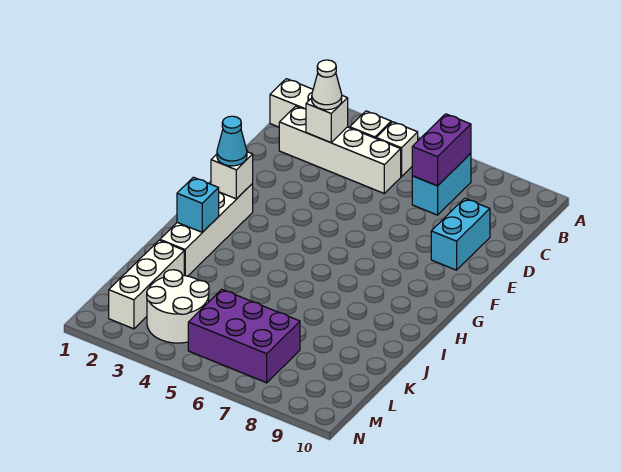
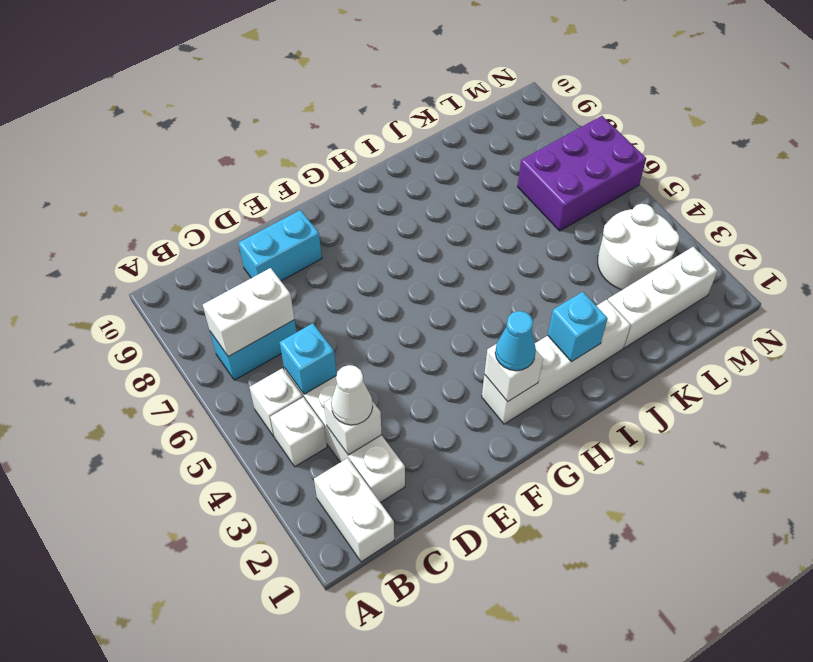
purple 1x2 brick [412,114,471,186] -> white 1x2 brick [203,268,294,357]
none -> cyan 1x1 brick [280,323,337,394]
purple 2x3 brick [188,289,300,383] -> purple 2x3 brick turned to [518,116,646,231]

